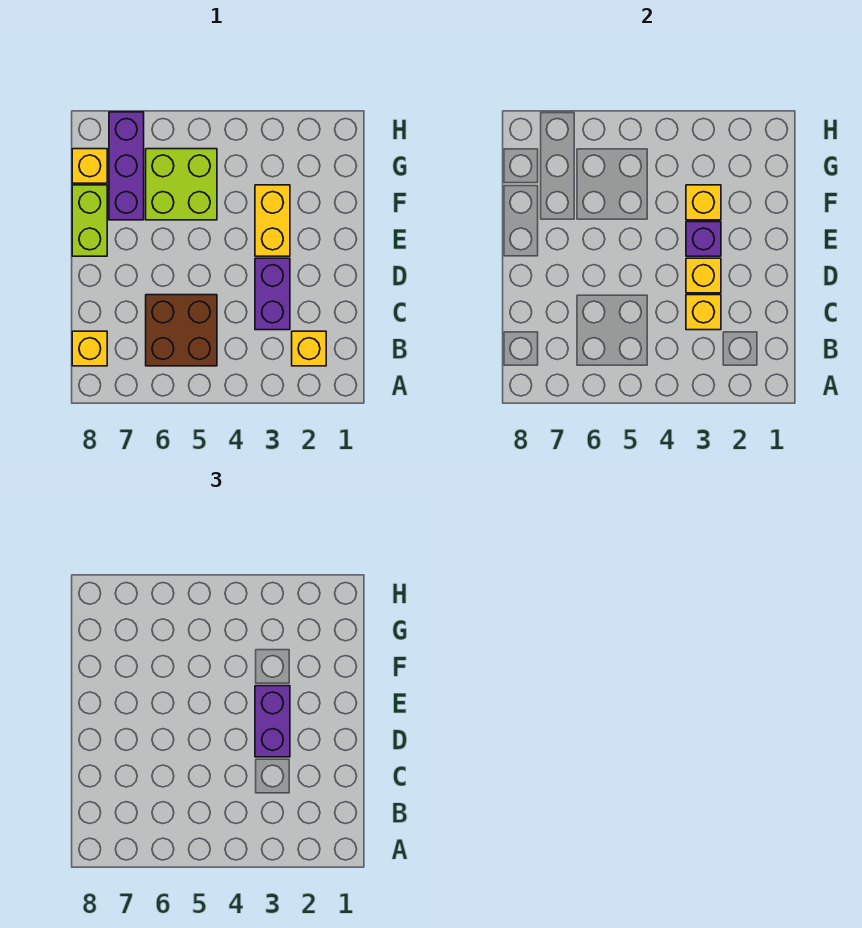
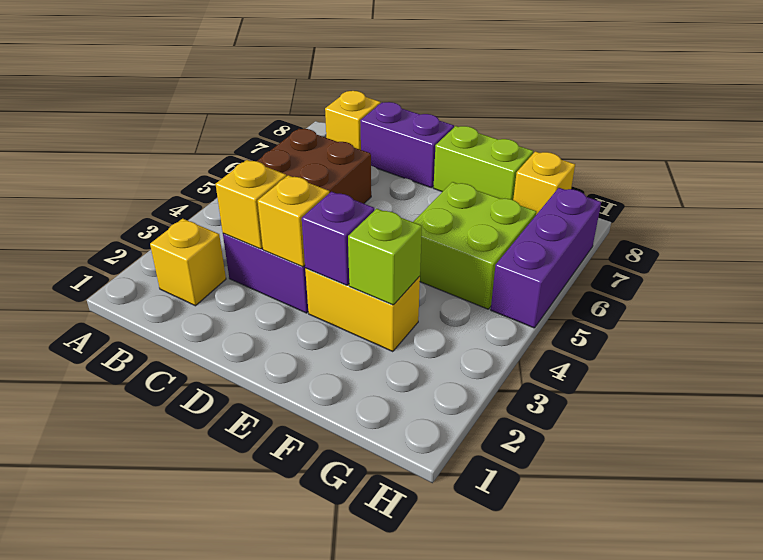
purple 1x2 brick [255,686,290,757] -> purple 1x2 brick moved to [360,102,454,188]
yellow 1x1 brick [686,185,721,220] -> lime 1x1 brick [348,209,422,305]
purple 1x3 brick [109,112,144,220] -> purple 1x3 brick turned to [491,188,601,328]

